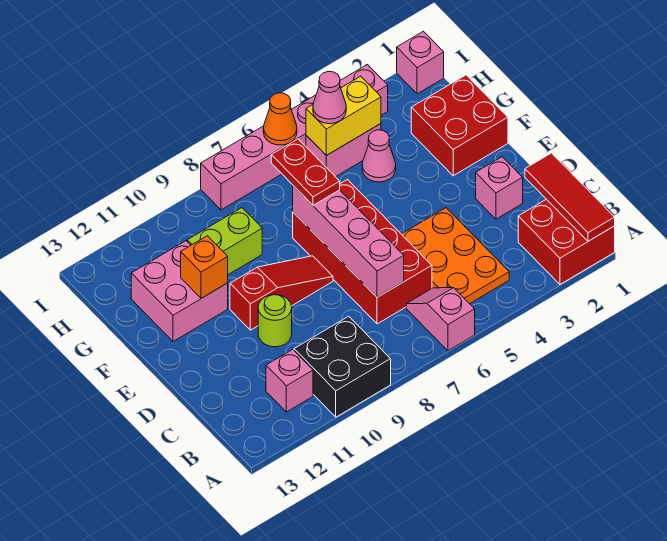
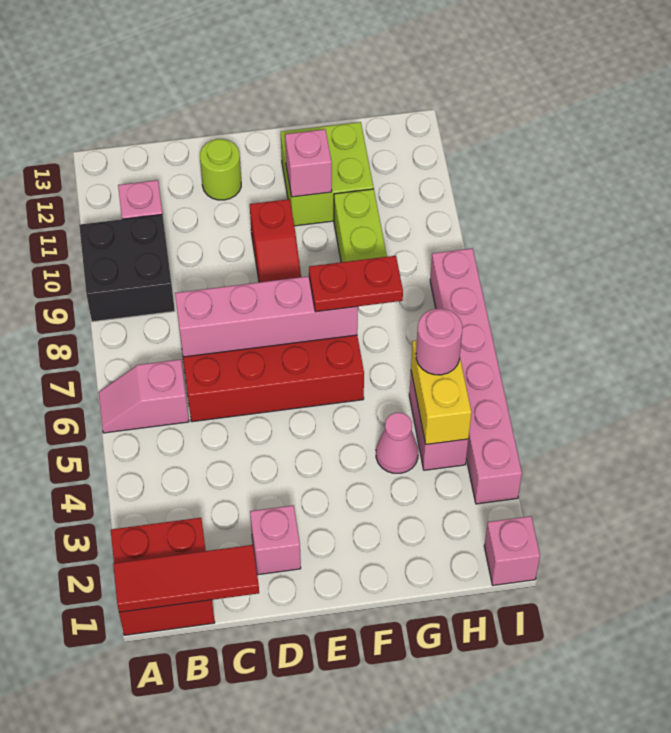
pink 1x2 slope [406,288,475,351] -> pink 1x2 slope turned to [98,359,189,433]
orange 2x3 plate [402,208,509,304] -> none
lime 1x1 round brick [258,295,292,347] -> lime 1x1 round brick moved to [200,139,241,200]
red 2x2 brick [411,75,508,176] -> none
pink 2x2 brick [131,241,228,341] -> lime 2x2 brick [281,122,374,226]
orange 1x1 brick [181,236,228,298] -> pink 1x1 brick [285,129,332,197]
pink 1x1 cone [313,71,346,124] -> pink 1x1 round brick [416,309,462,375]
orange 1x1 cone [263,93,297,145] -> none

